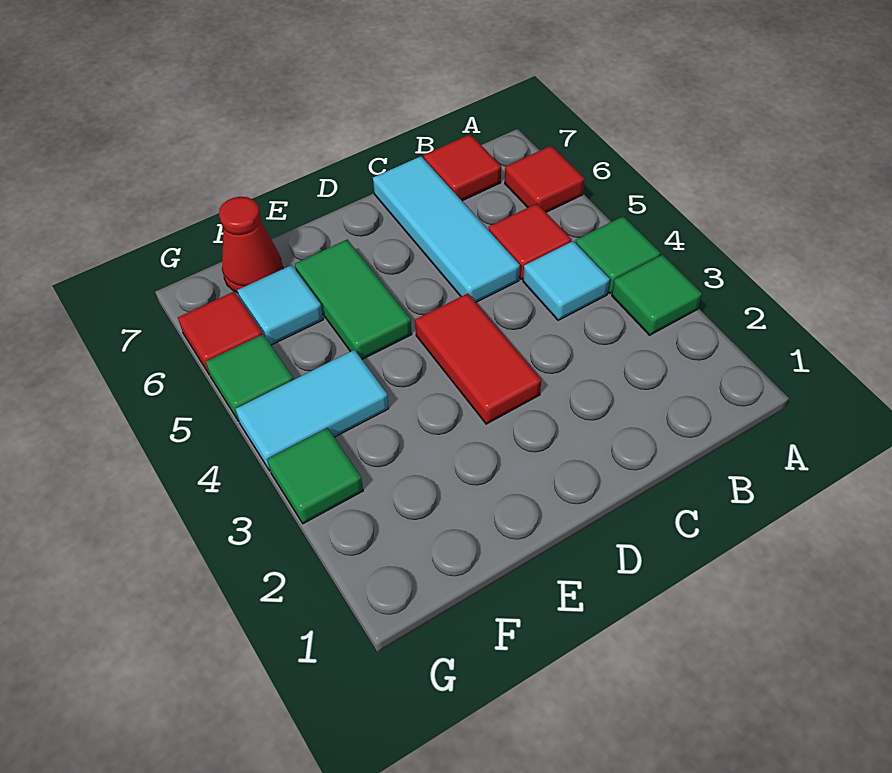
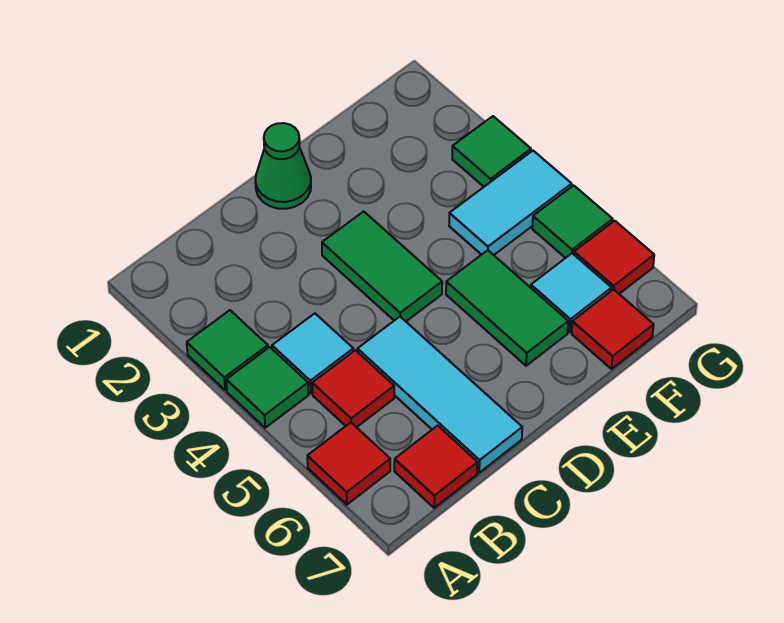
none -> green 1x1 cone [255,123,311,209]
red 1x2 tile [415,293,541,424] -> green 1x2 tile [322,211,442,321]
red 1x1 cone [219,197,283,293] -> red 1x1 tile [572,289,654,369]

